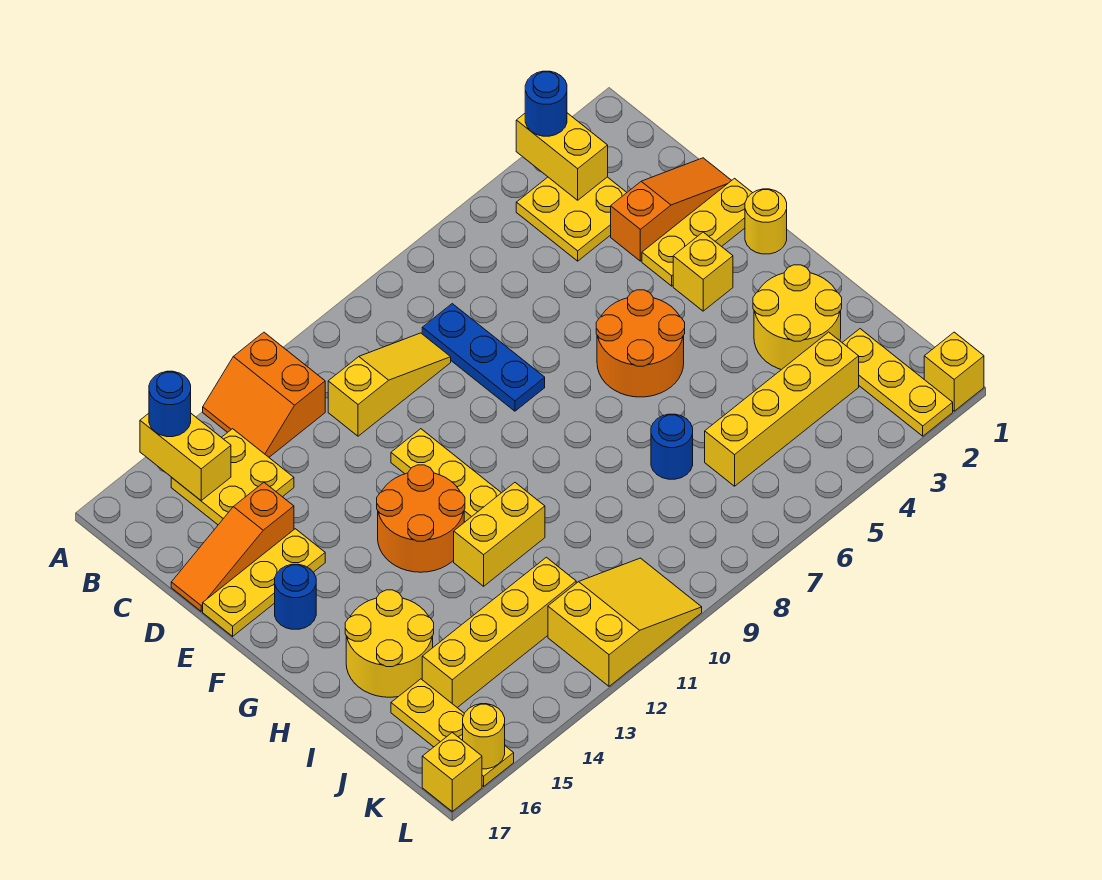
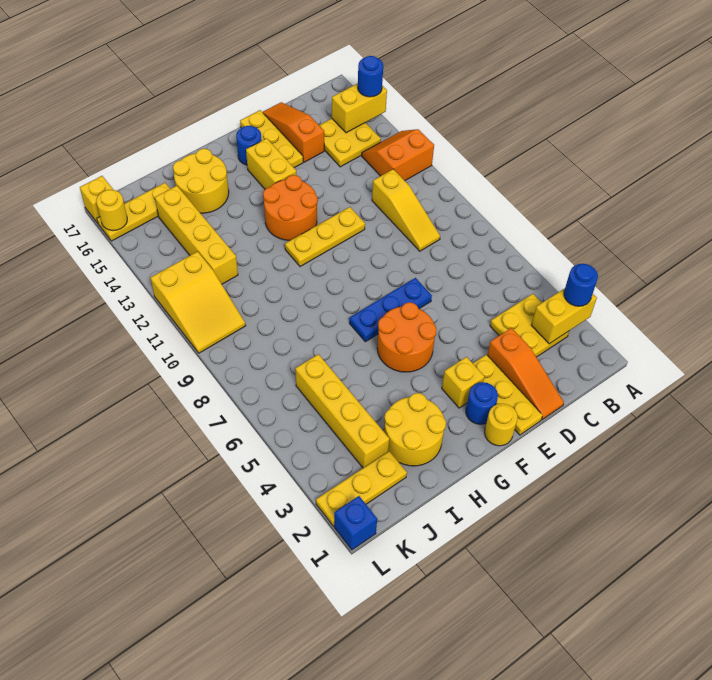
blue 1x3 plate [422,304,545,411] -> blue 1x3 plate moved to [349,278,432,342]
yellow 1x2 brick [454,483,545,586] -> yellow 1x2 brick moved to [246,138,296,189]
blue 1x1 round brick [651,414,693,479] -> blue 1x1 round brick moved to [466,382,498,424]
yellow 1x1 brick [924,332,984,411] -> blue 1x1 brick [334,496,377,550]

